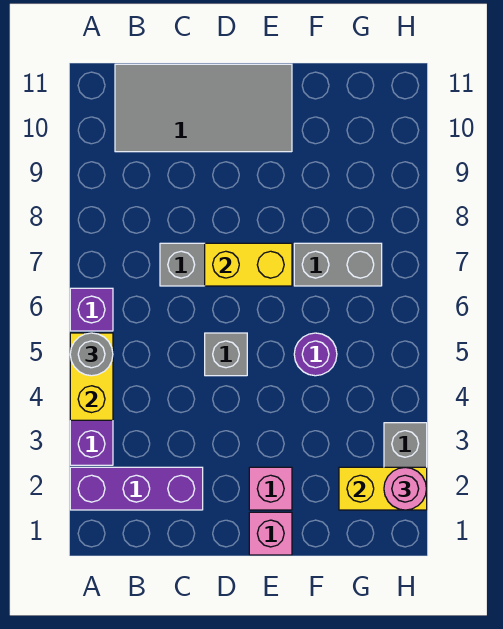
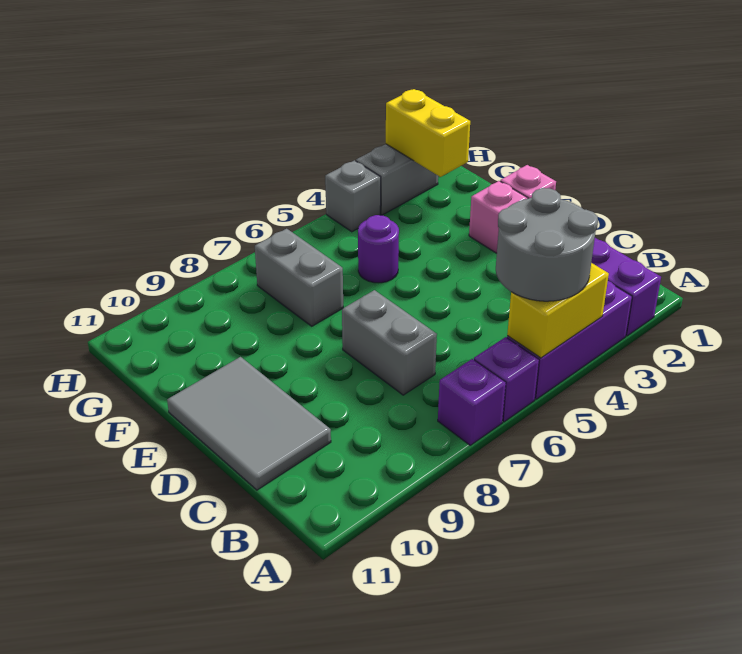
grey 1x1 round brick [70,333,113,376] -> grey 2x2 round brick [496,188,598,301]
none -> purple 1x1 brick [438,359,506,445]
grey 2x4 tile [115,64,292,152] -> grey 2x3 tile [167,357,331,490]
grey 1x1 brick [205,333,247,376] -> grey 1x1 brick moved to [325,160,381,232]
yellow 1x2 brick [205,243,292,286] -> none
pink 1x1 round brick [384,467,427,510] -> none

